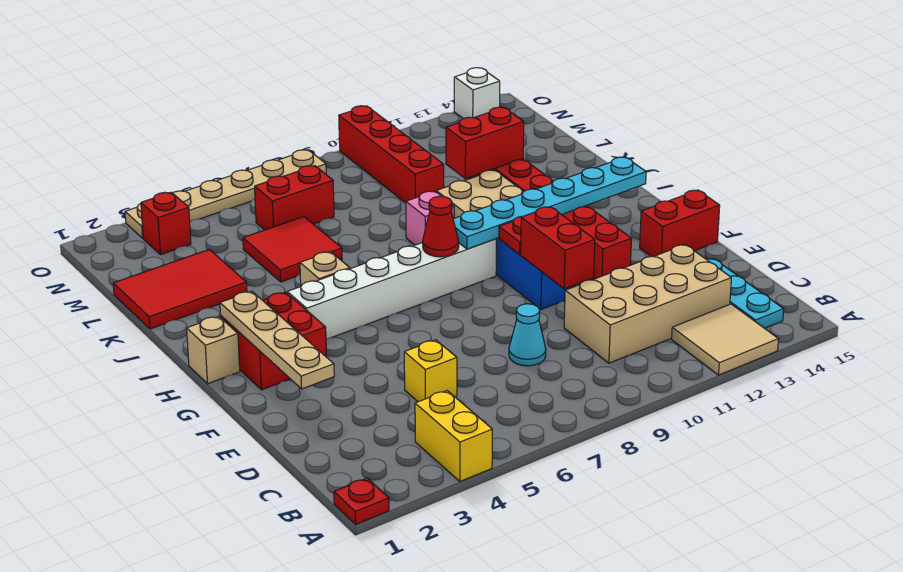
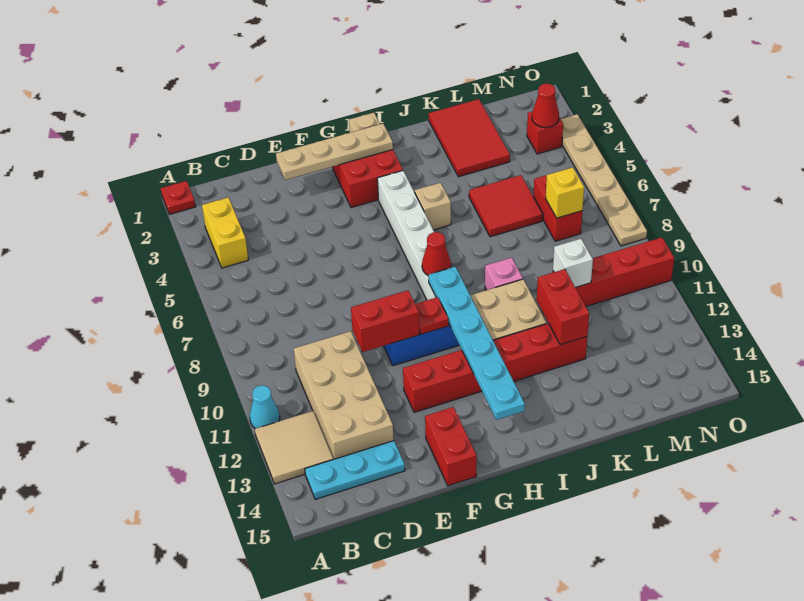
yellow 1x2 brick [415,391,492,481] -> yellow 1x2 brick turned to [202,198,248,268]
yellow 1x1 brick [404,340,457,402] -> yellow 1x1 brick moved to [546,167,584,218]
cyan 1x1 cone [509,304,546,366] -> cyan 1x1 cone moved to [250,385,280,429]
none -> red 1x1 cone [532,84,559,128]
white 1x1 brick [454,68,500,119] -> white 1x1 brick moved to [553,239,593,288]

